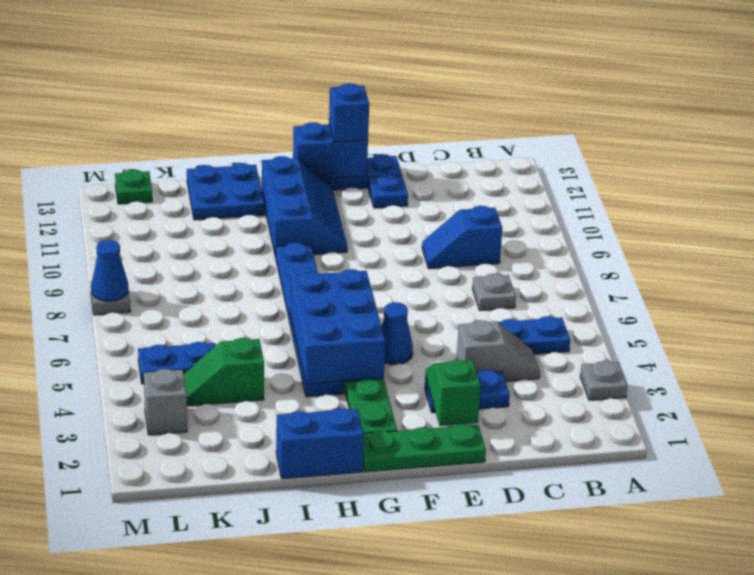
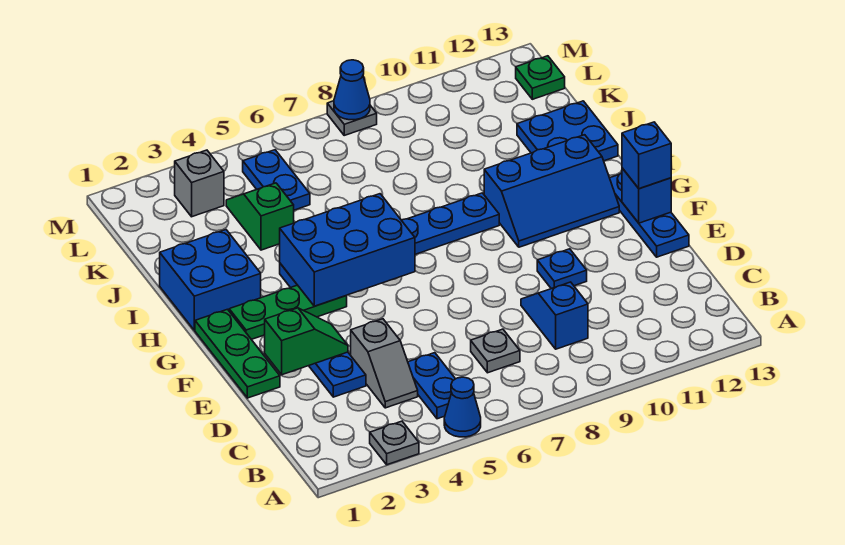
blue 1x1 plate [368,174,408,208] -> blue 1x1 plate moved to [537,249,587,289]
blue 1x1 cone [382,302,413,365] -> blue 1x1 cone moved to [444,377,481,437]
blue 1x2 brick [293,122,368,179] -> blue 1x1 brick [622,168,671,223]
blue 1x2 brick [276,408,364,479] -> blue 2x2 brick [160,230,261,330]

